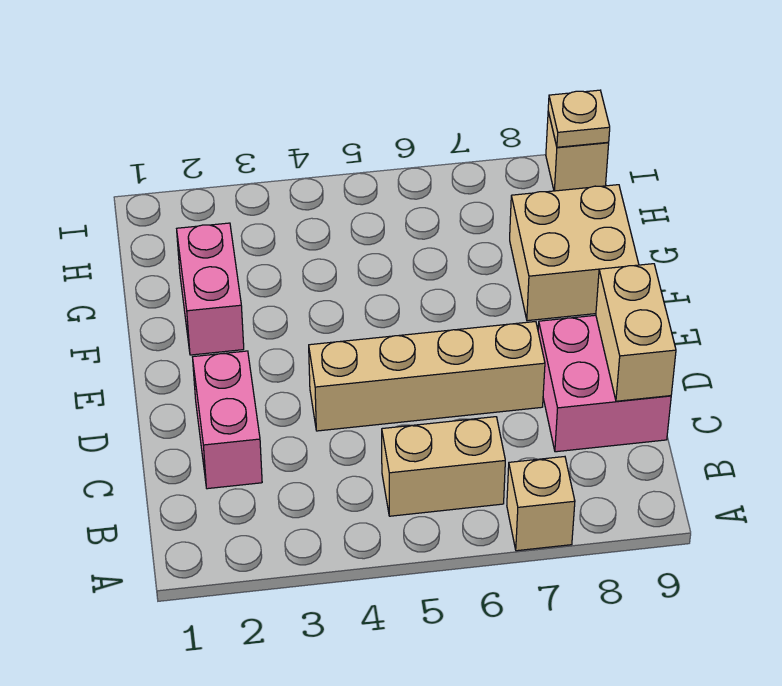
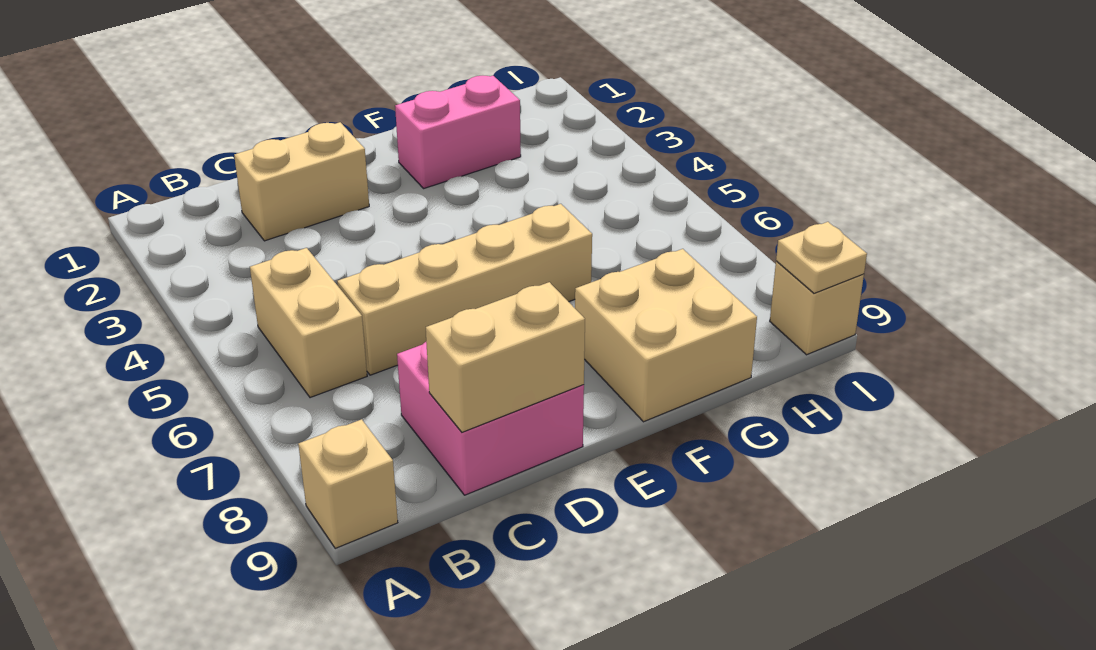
tan 1x1 brick [507,457,575,551] -> tan 1x1 brick moved to [298,419,398,548]
pink 1x2 brick [193,351,262,489] -> tan 1x2 brick [234,122,369,241]
tan 1x4 brick [309,322,545,431] -> tan 1x4 brick turned to [337,204,592,375]

